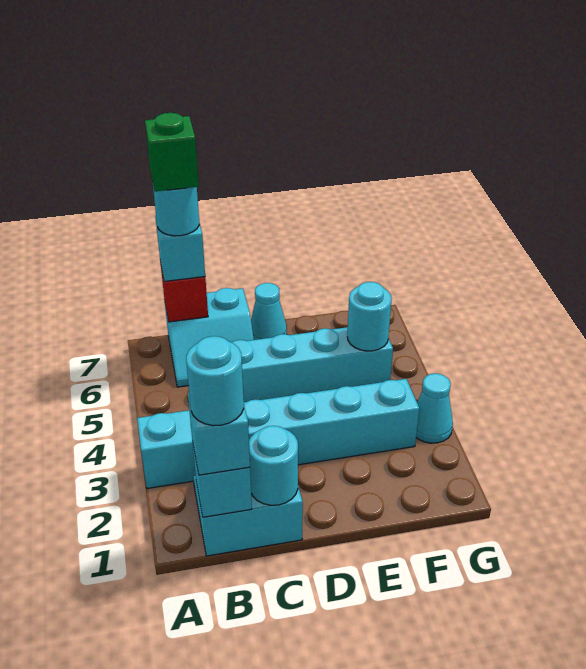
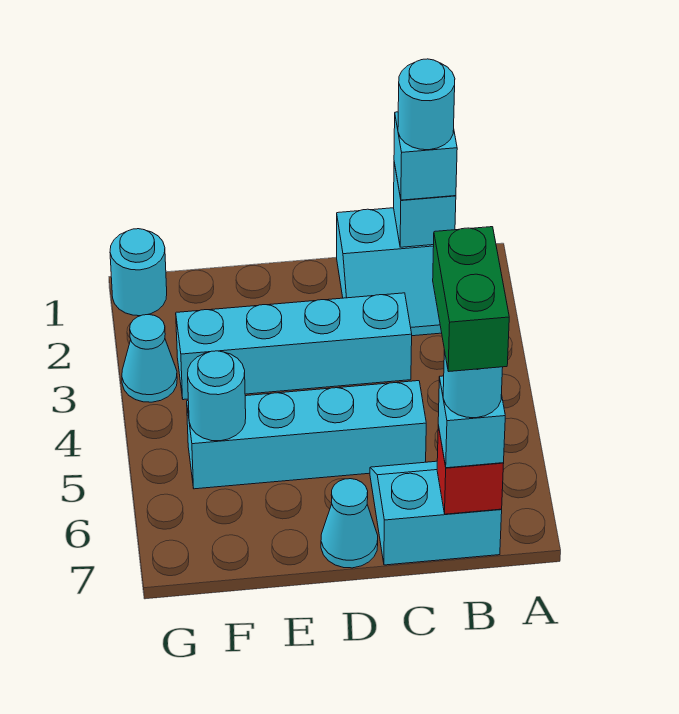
cyan 1x6 brick [137,379,419,488] -> cyan 1x4 brick [176,293,412,400]
green 1x1 brick [145,113,199,191] -> green 1x2 brick [433,227,509,371]
cyan 1x1 round brick [249,426,298,505] -> cyan 1x1 round brick moved to [110,229,167,316]

